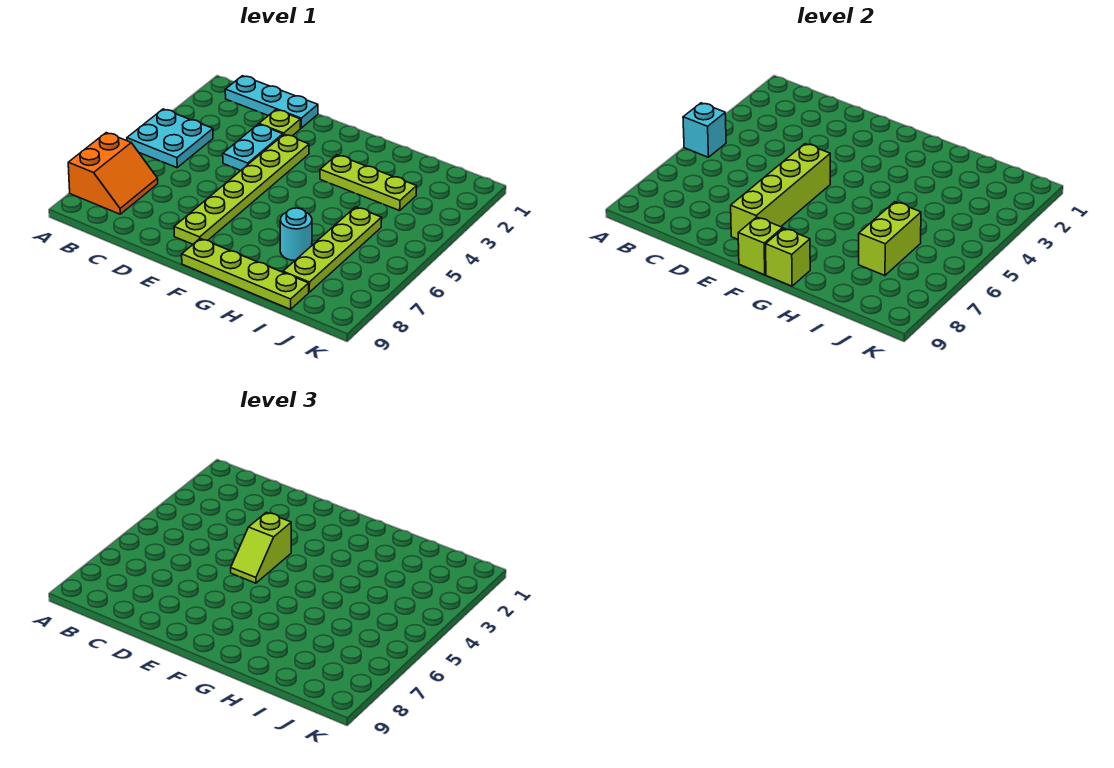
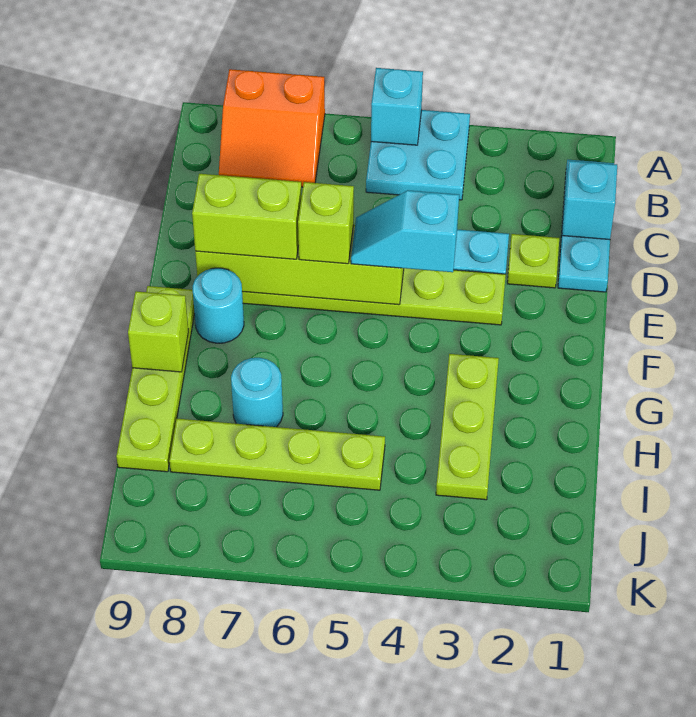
none -> cyan 1x1 brick [562,161,617,240]
lime 1x2 slope [231,512,291,583] -> cyan 1x2 slope [351,190,459,272]
none -> cyan 1x1 round brick [193,268,244,343]
lime 1x1 brick [738,217,783,275] -> lime 1x1 brick moved to [298,182,354,264]
lime 1x2 brick [859,202,921,276] -> lime 1x2 brick moved to [192,174,302,259]

